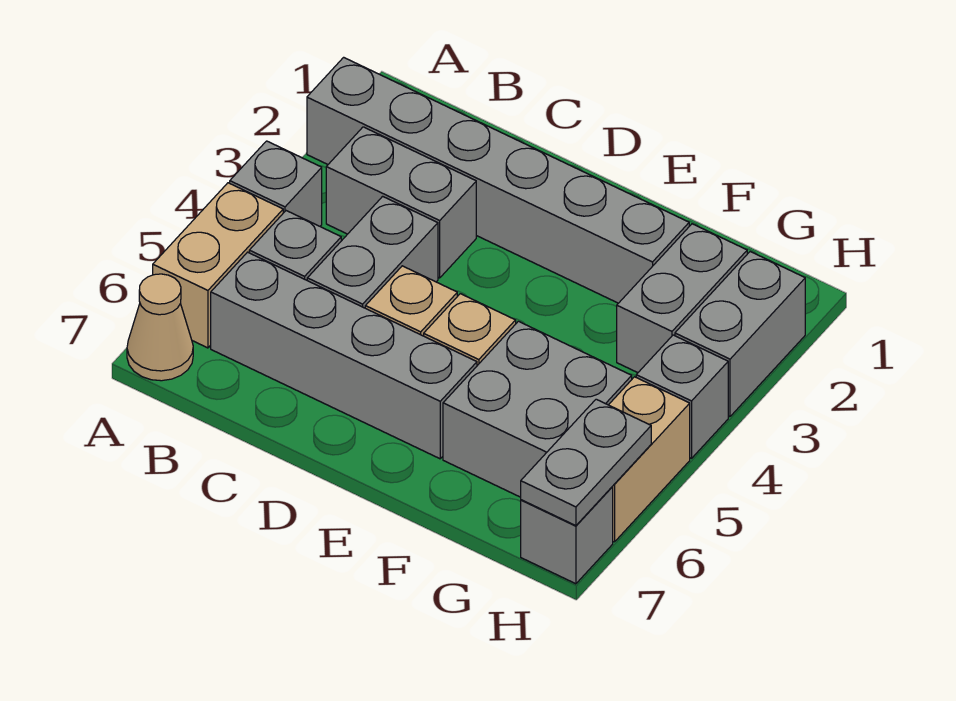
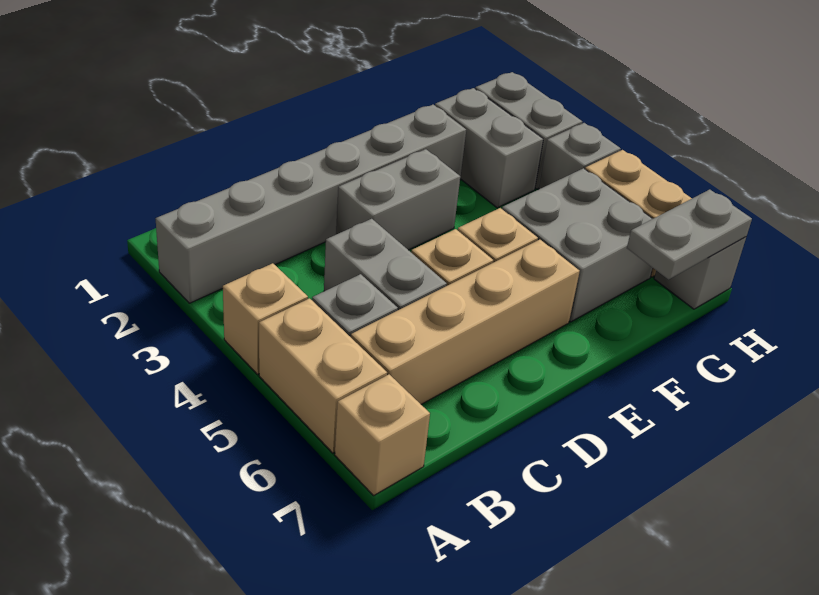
grey 1x1 brick [230,141,322,226] -> tan 1x1 brick [223,263,308,374]
tan 1x1 cone [127,274,193,381] -> tan 1x1 brick [335,374,430,495]
grey 1x2 brick [326,127,476,278] -> grey 1x2 brick moved to [336,149,460,250]
grey 1x4 brick [211,252,477,459] -> tan 1x4 brick [351,240,580,404]
grey 1x2 plate [521,399,651,526] -> grey 1x2 plate turned to [627,189,752,279]

